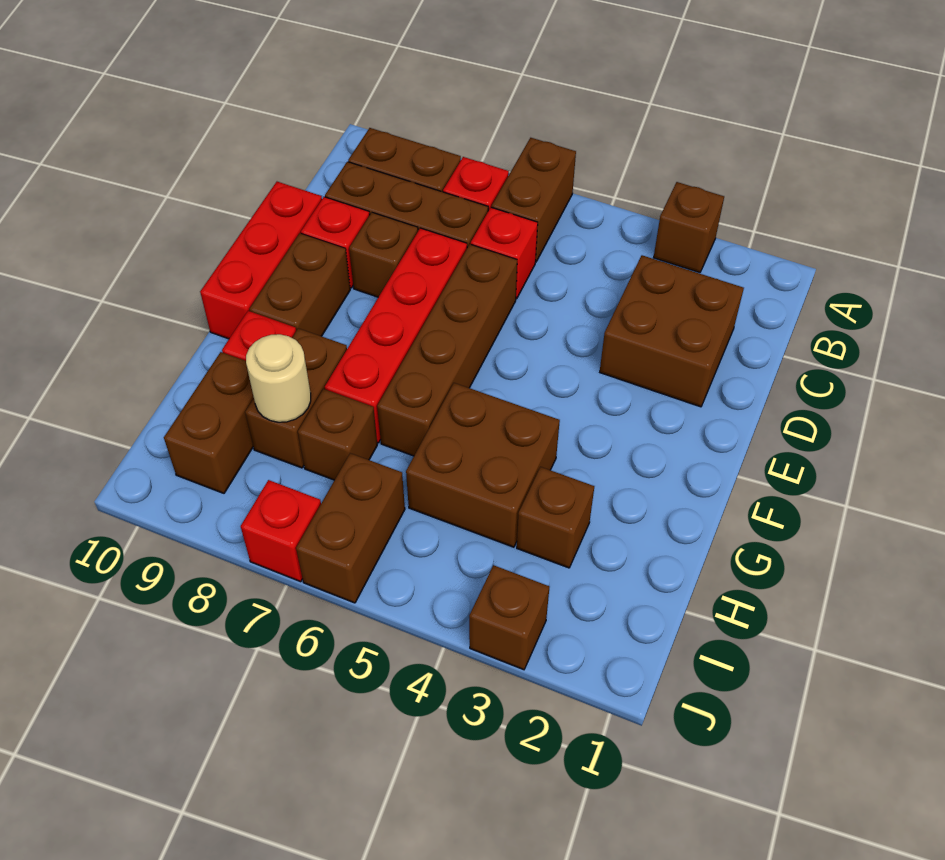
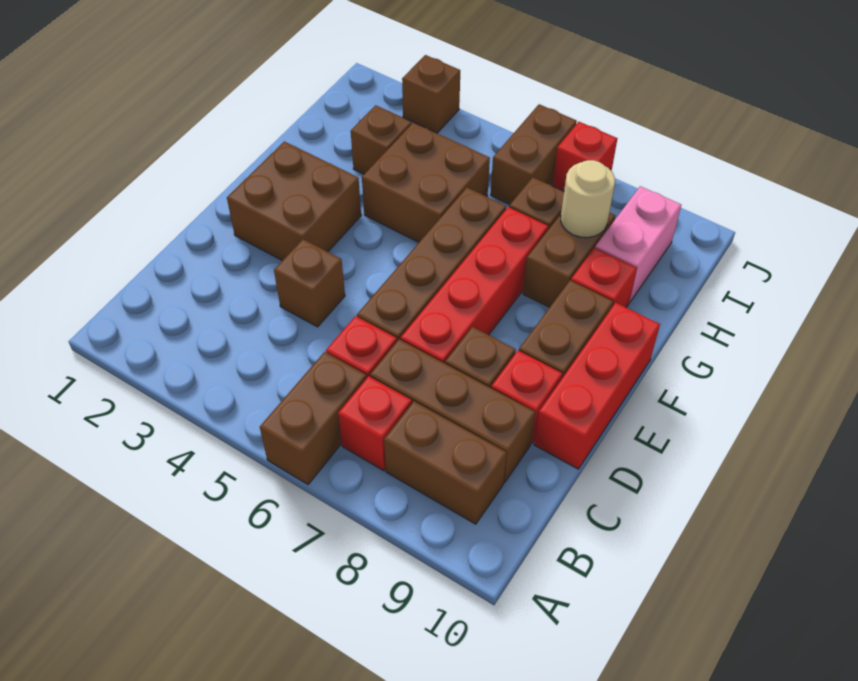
brown 1x1 brick [654,182,724,273] -> brown 1x1 brick moved to [274,239,345,327]
brown 2x2 brick [600,255,744,407] -> brown 2x2 brick moved to [227,141,361,261]
brown 1x2 brick [164,352,254,493] -> pink 1x2 brick [595,186,681,303]

